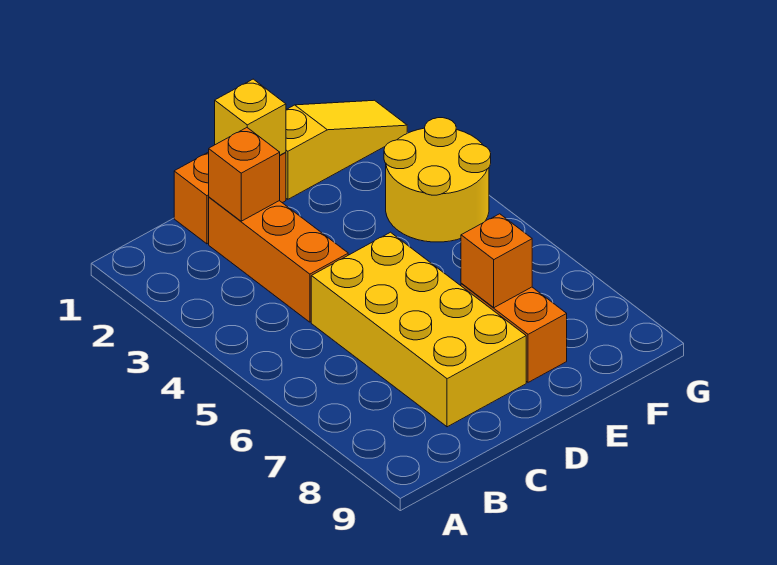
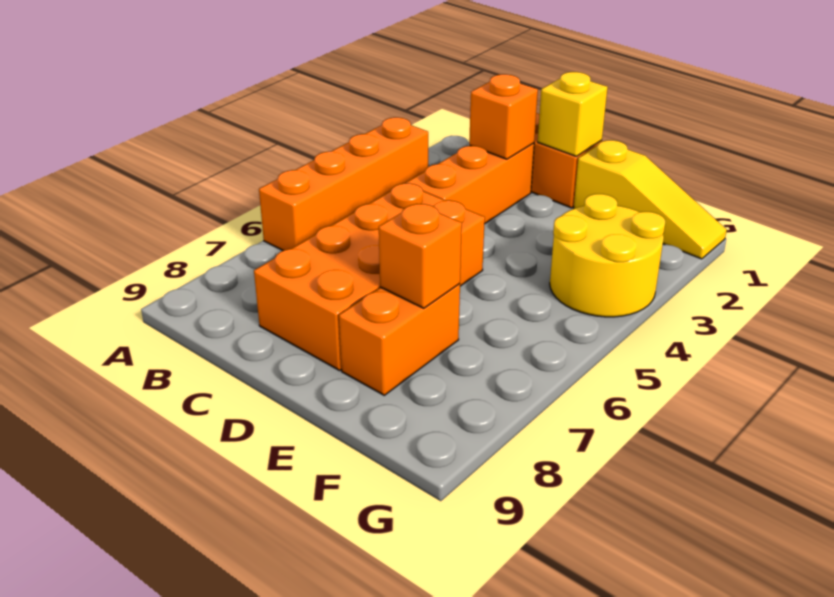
none -> orange 1x4 brick [259,117,428,251]
yellow 2x4 brick [311,232,526,427] -> orange 2x4 brick [254,183,485,370]

